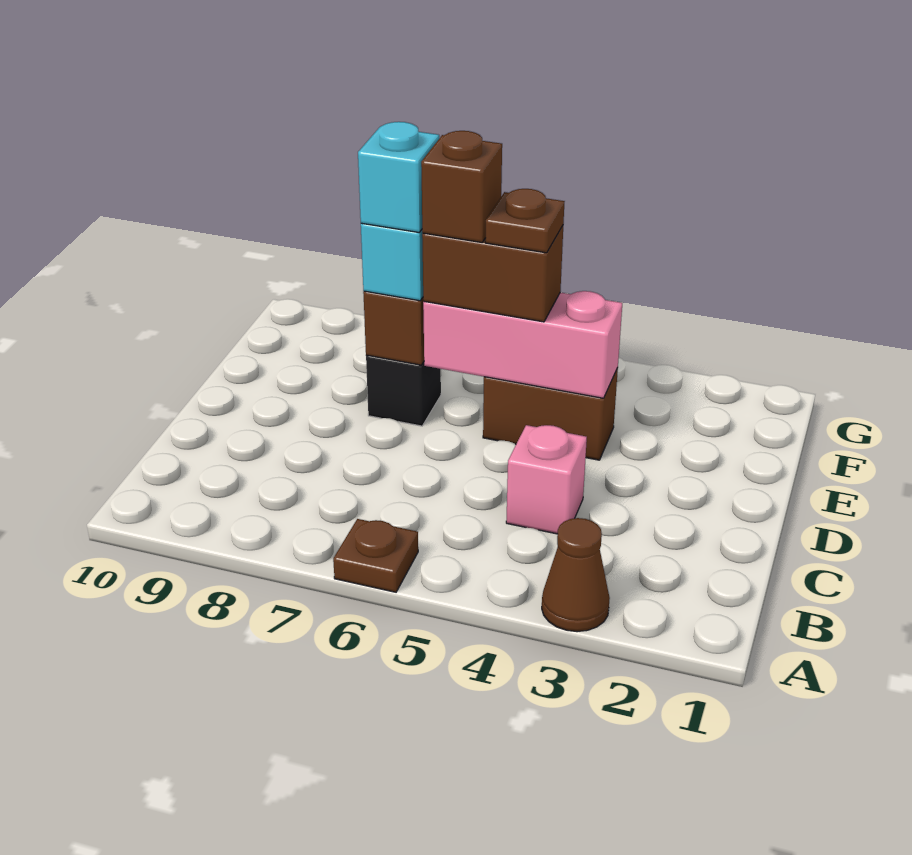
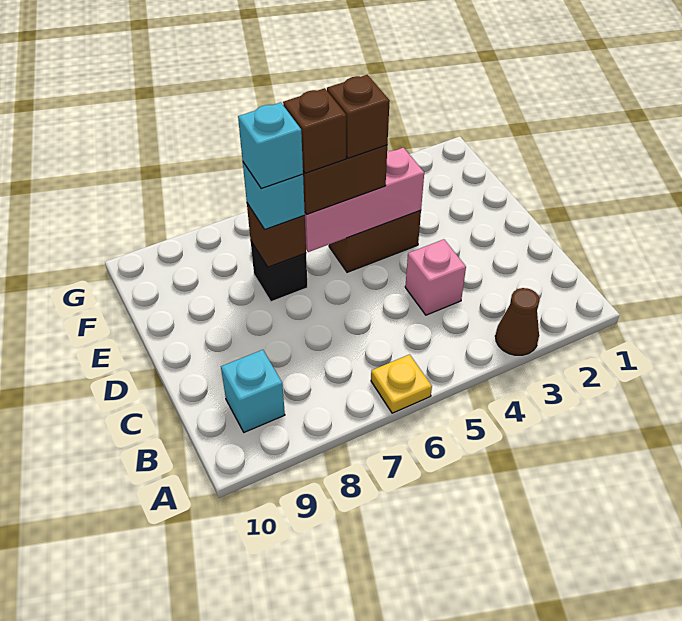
brown 1x1 plate [333,519,418,592] -> yellow 1x1 plate [371,354,432,413]
none -> cyan 1x1 brick [221,350,285,432]
brown 1x1 plate [485,189,565,253] -> brown 1x1 brick [327,75,390,158]

